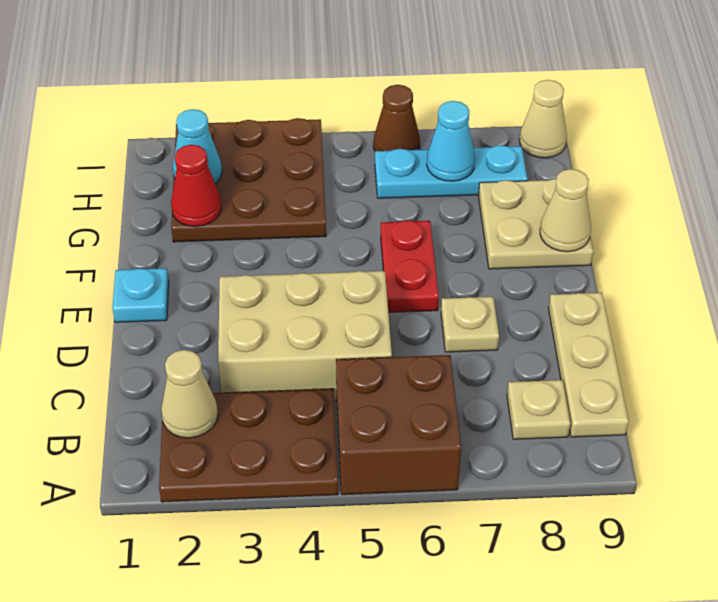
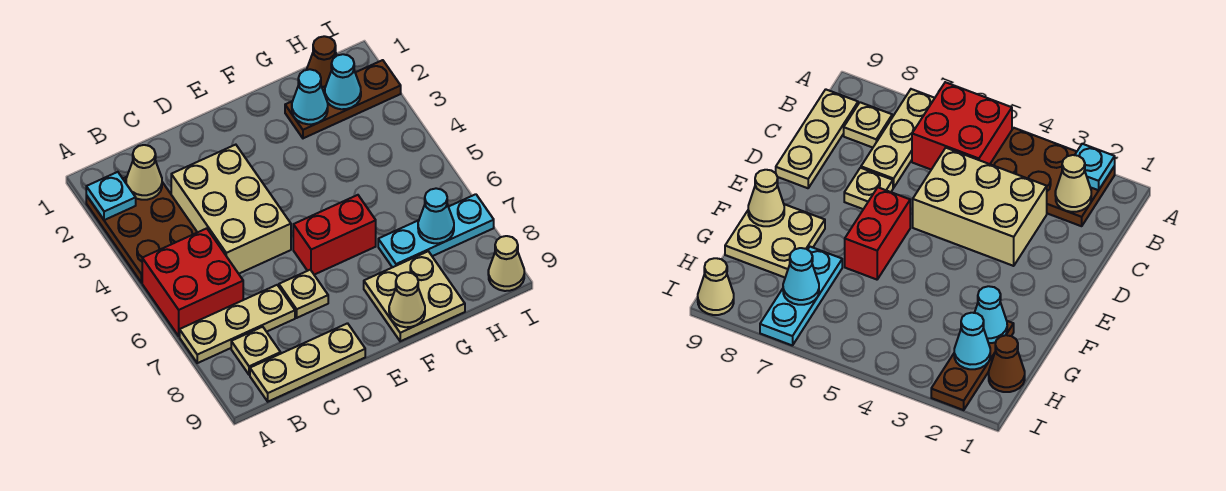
brown 2x2 brick [336,355,461,495] -> red 2x2 brick [142,228,243,336]
none -> tan 1x3 plate [180,285,295,363]
cyan 1x1 plate [112,268,169,322] -> cyan 1x1 plate moved to [86,172,136,220]
red 1x2 plate [381,220,439,312] -> red 1x2 brick [293,195,376,275]
brown 3x3 plate [171,118,326,242] -> brown 1x3 plate [285,60,401,138]
red 1x1 cone [171,145,221,226] -> cyan 1x1 cone [292,69,328,124]
cyan 1x3 plate [375,145,528,198] -> cyan 1x3 plate turned to [378,194,494,267]
brown 1x1 cone [373,85,420,151] -> brown 1x1 cone moved to [307,36,337,87]

